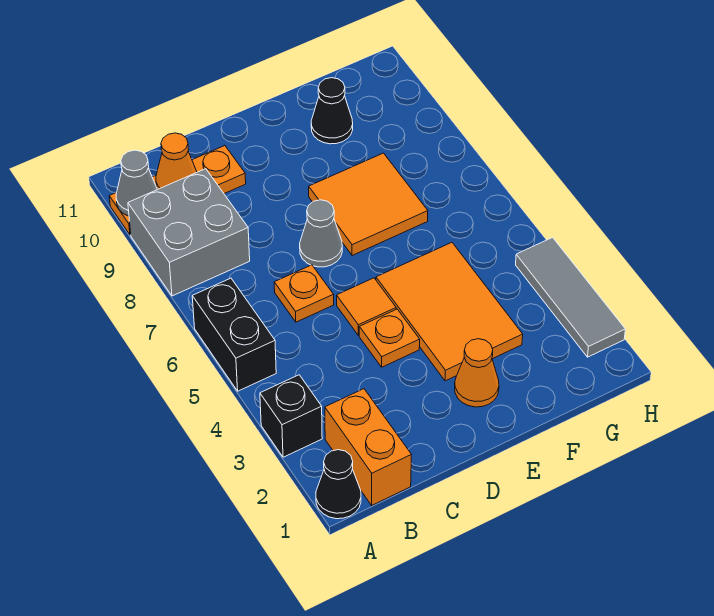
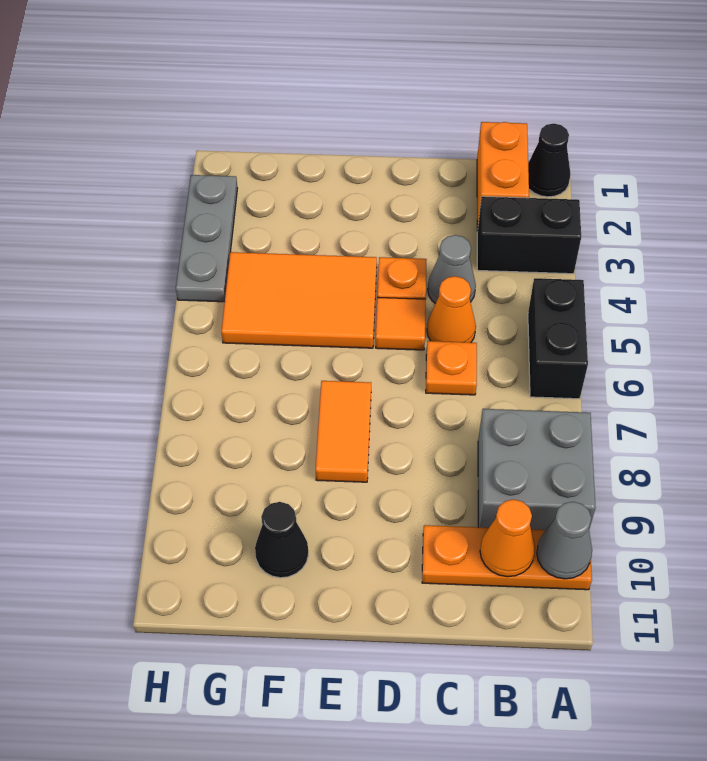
black 1x1 brick [260,375,322,457] -> black 1x2 brick [477,196,581,274]
grey 1x1 cone [300,200,342,267] -> grey 1x1 cone moved to [428,235,476,304]
orange 1x1 cone [455,339,499,407] -> orange 1x1 cone moved to [427,276,476,343]
orange 2x3 tile [376,242,523,381] -> orange 2x3 tile turned to [221,252,377,348]
orange 2x2 tile [309,153,428,256] -> orange 1x2 tile [316,381,371,482]
grey 1x3 tile [516,238,625,357] -> grey 1x3 plate [176,175,237,302]

